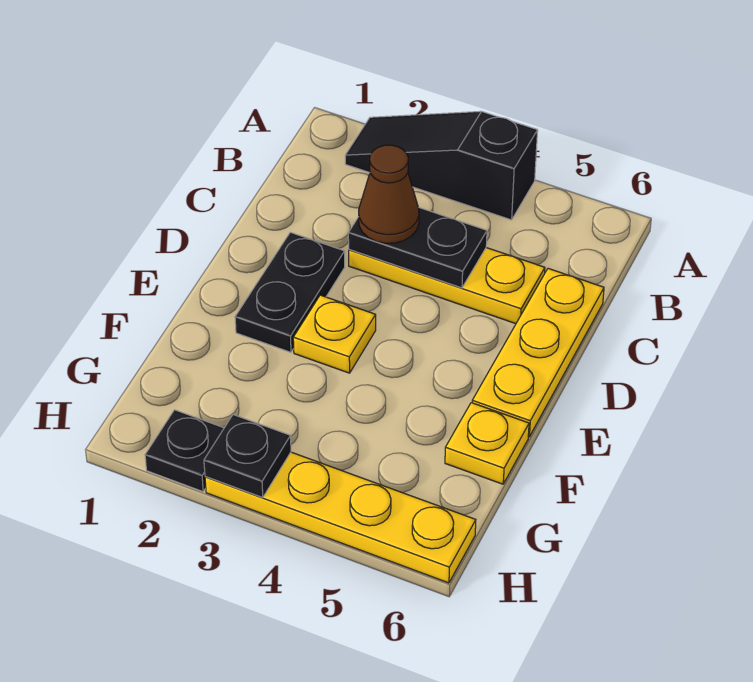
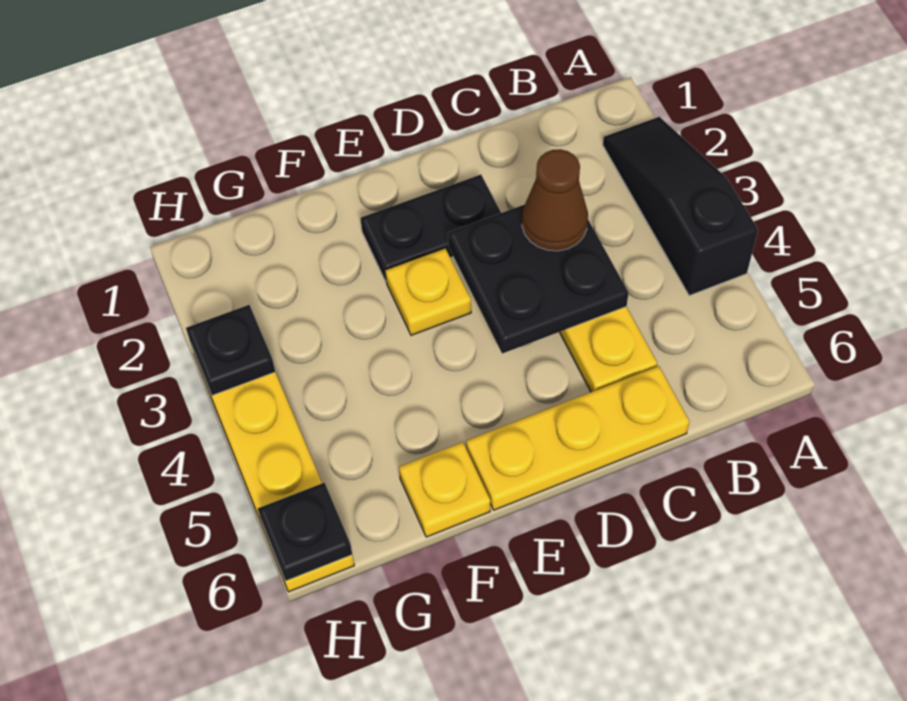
black 1x2 plate [348,207,487,288] -> black 2x2 plate [448,205,629,354]
black 1x1 plate [145,410,224,492] -> black 1x1 plate moved to [258,483,352,581]

